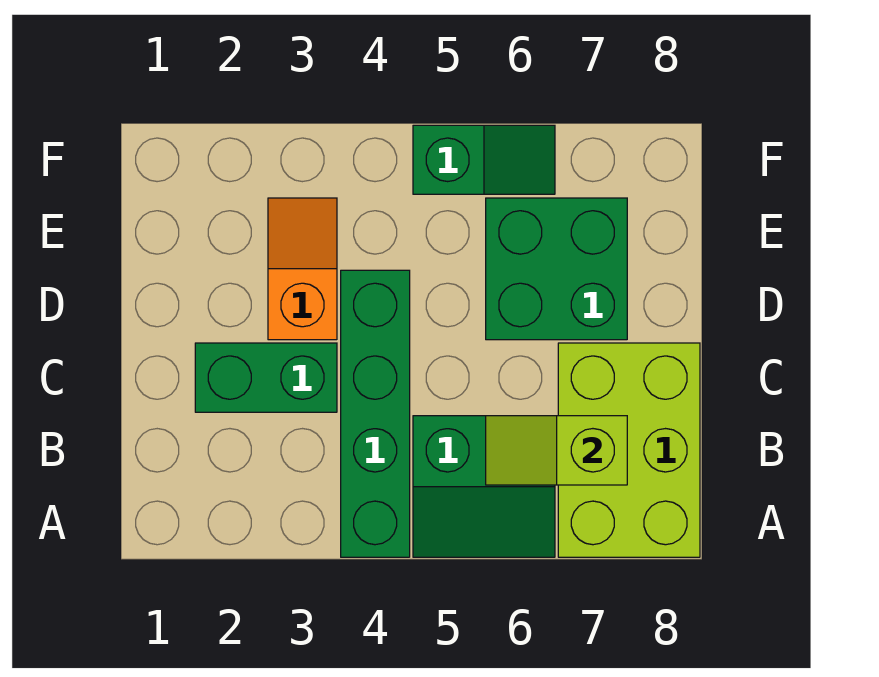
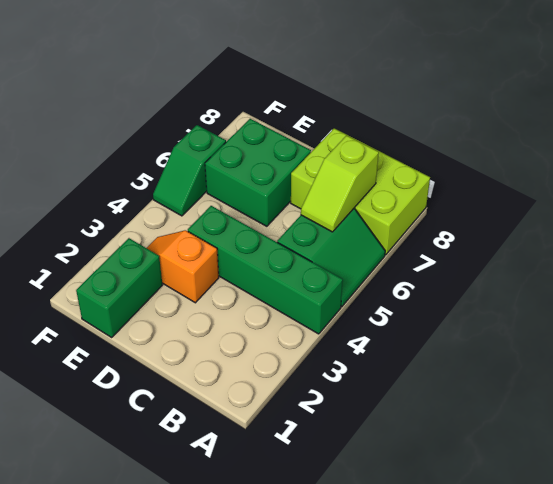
green 1x2 brick [195,343,337,412] -> green 1x2 brick moved to [76,238,162,337]
green 1x2 slope [413,125,555,194] -> green 1x2 slope turned to [153,125,226,216]

